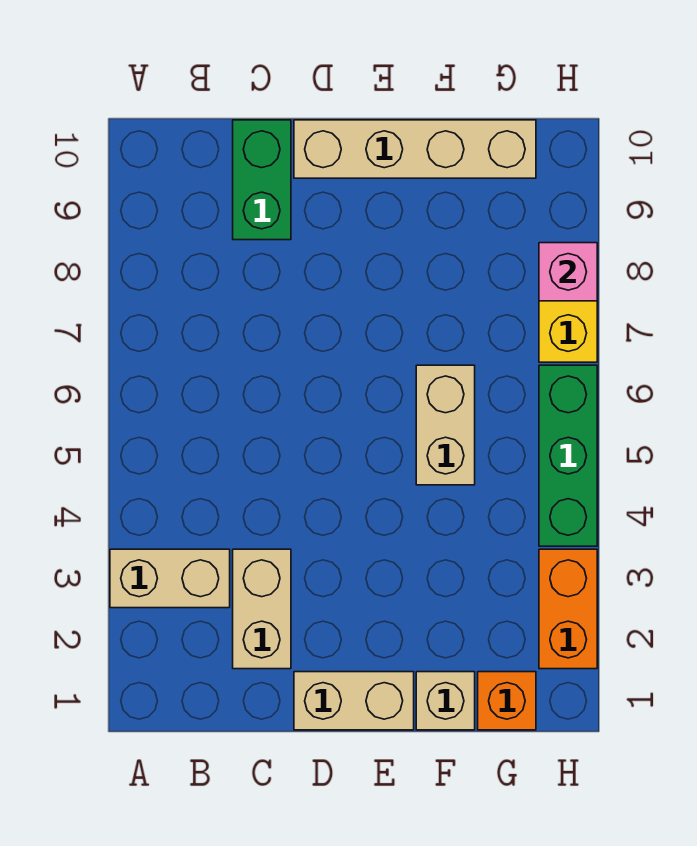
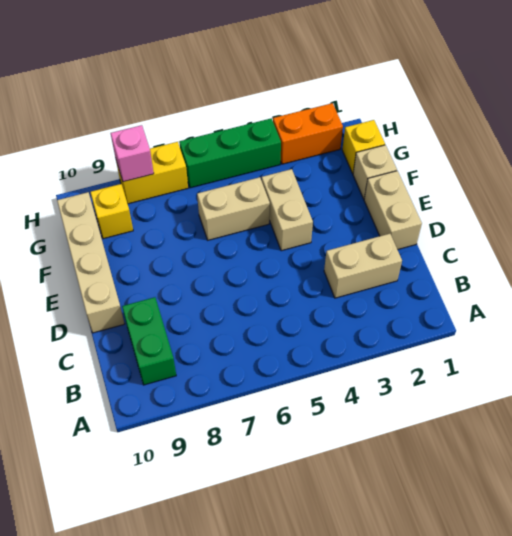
tan 1x2 brick [110,549,230,608] -> tan 1x2 brick moved to [262,169,313,251]
green 1x2 brick [233,120,291,240] -> green 1x2 brick turned to [122,297,176,385]
orange 1x1 brick [478,672,536,730] -> yellow 1x1 brick [342,120,385,173]
none -> yellow 1x1 brick [90,184,133,239]

